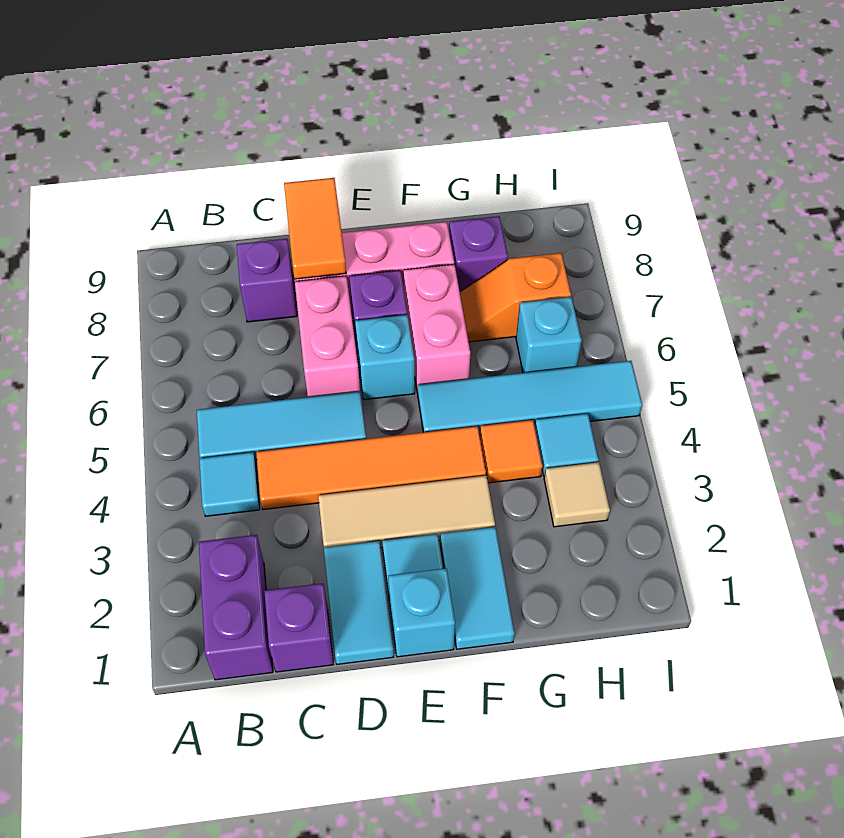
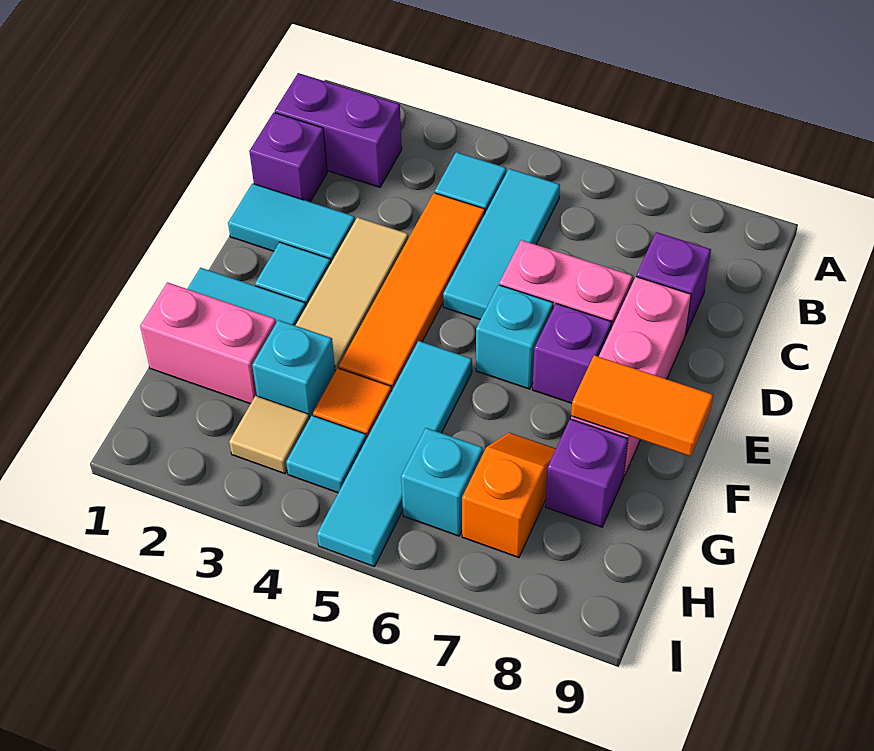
orange 1x2 tile [284,178,346,279] -> orange 1x2 tile moved to [571,355,713,456]
cyan 1x1 brick [388,568,455,657] -> cyan 1x1 brick moved to [252,320,335,419]
pink 1x2 brick [403,264,470,393] -> pink 1x2 brick moved to [140,282,276,404]

